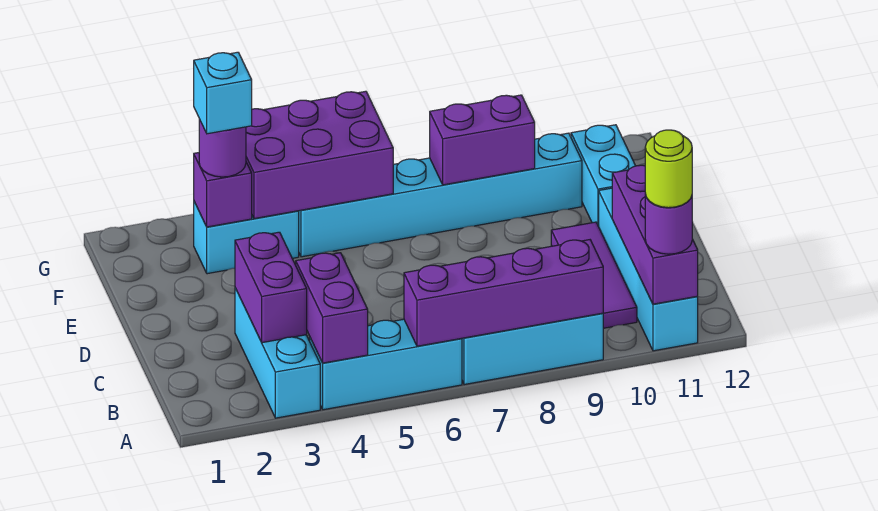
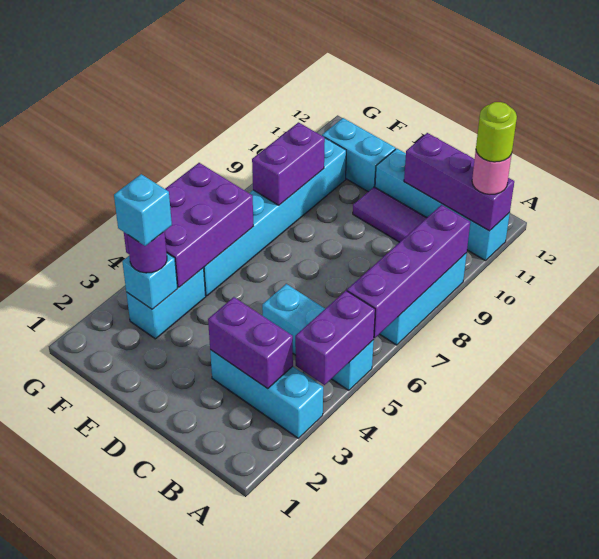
cyan 1x3 brick [310,319,462,410] -> cyan 1x3 brick turned to [262,284,374,390]
purple 1x2 brick [296,253,368,363] -> purple 1x2 brick turned to [295,291,375,385]
purple 1x1 round brick [645,194,692,254] -> pink 1x1 round brick [472,152,512,194]
purple 1x1 brick [194,153,252,227] -> cyan 1x1 brick [122,253,178,309]

